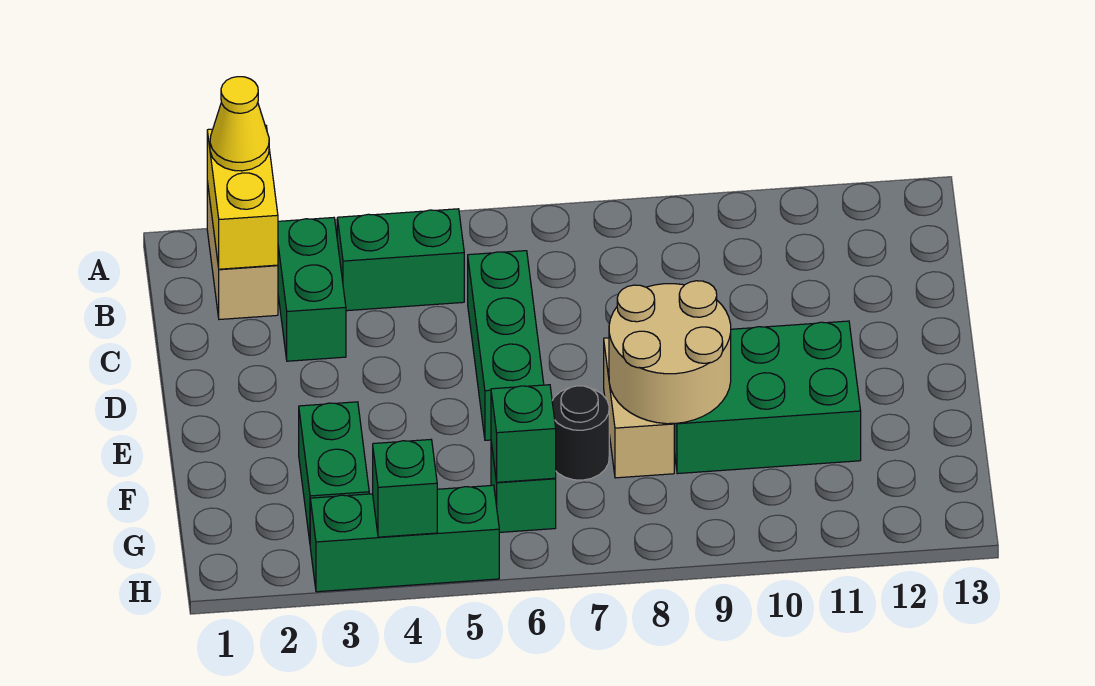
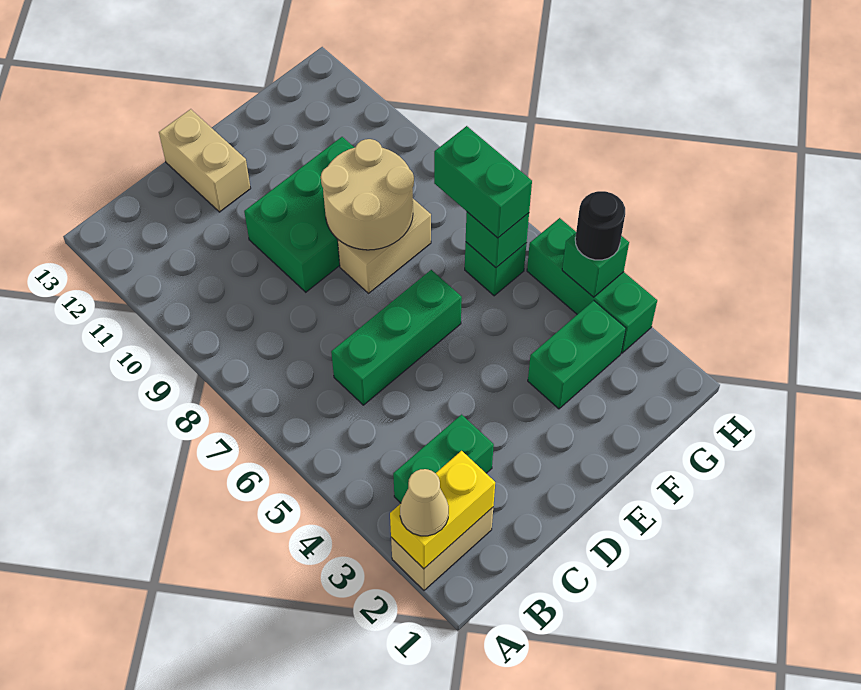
yellow 1x1 cone [210,77,269,171] -> tan 1x1 cone [400,469,449,536]
green 1x2 brick [337,209,464,311] -> green 1x2 brick moved to [434,126,532,238]
none -> tan 1x2 brick [159,109,251,212]
green 2x3 brick [674,321,861,474] -> green 2x3 brick turned to [244,137,354,292]
black 1x1 round brick [552,386,609,480] -> black 1x1 round brick moved to [575,191,625,260]

